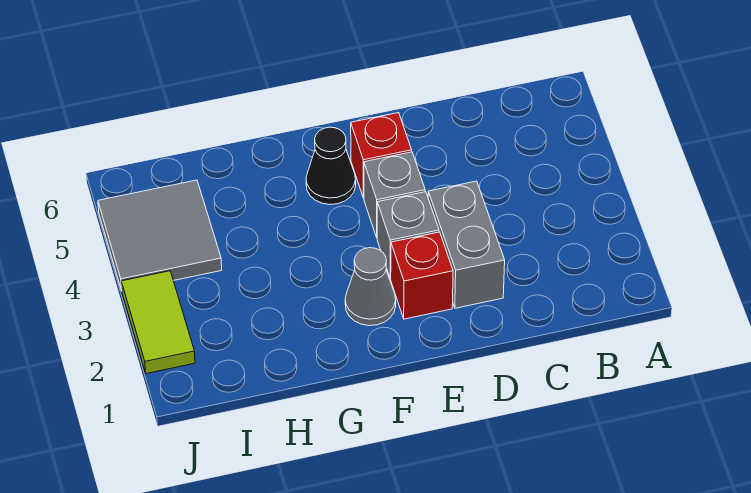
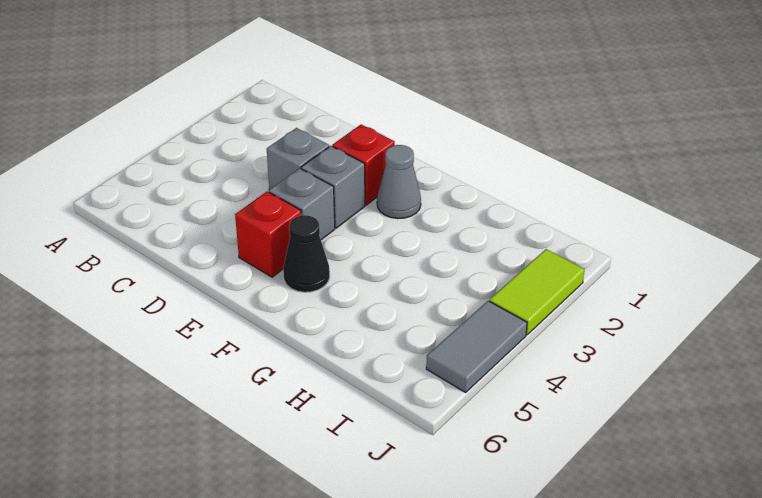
grey 1x2 brick [428,181,505,308] -> grey 1x1 brick [267,128,329,190]
grey 2x2 tile [98,180,222,291] -> grey 1x2 tile [426,301,527,392]

